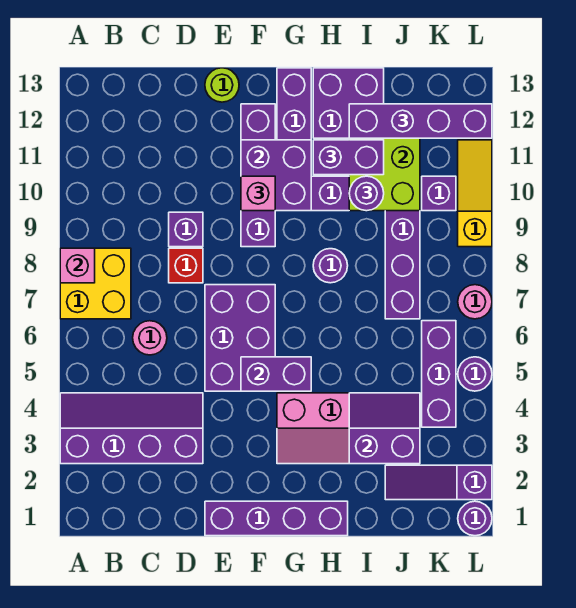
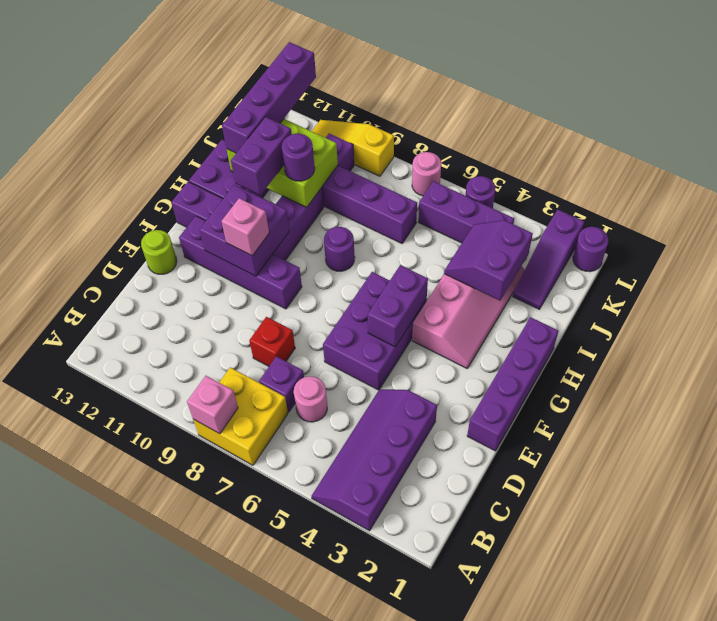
purple 1x1 brick [169,212,203,247] -> purple 1x1 brick moved to [259,356,304,412]
purple 2x3 brick [205,285,275,391] -> purple 2x3 brick turned to [323,272,427,390]

